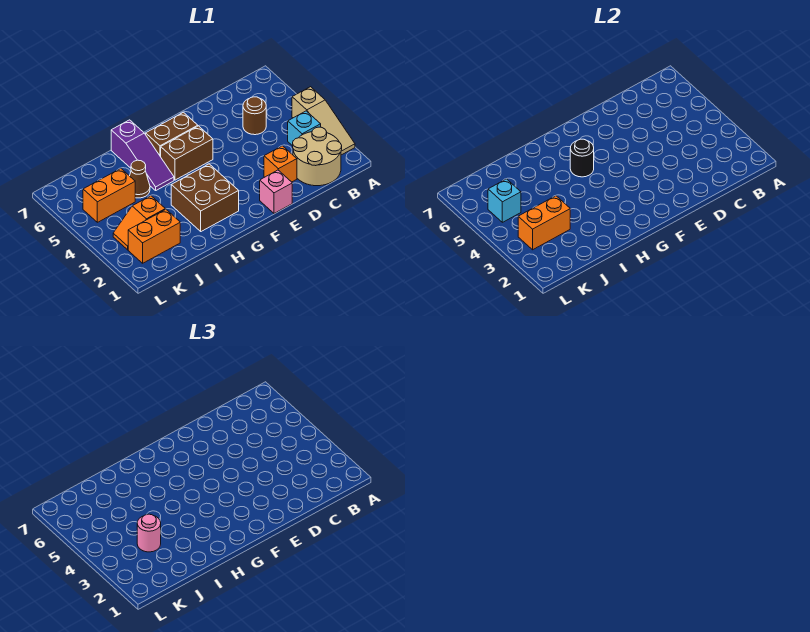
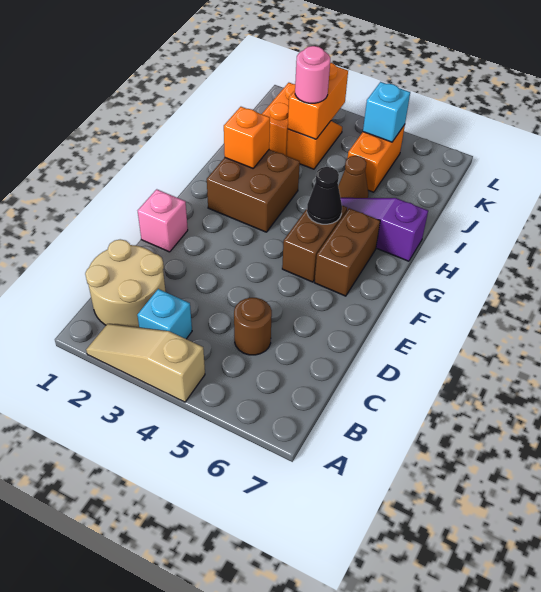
orange 1x1 brick [264,146,297,182] -> orange 1x1 brick moved to [224,107,270,168]
black 1x1 round brick [570,139,594,177] -> black 1x1 cone [307,167,342,224]

